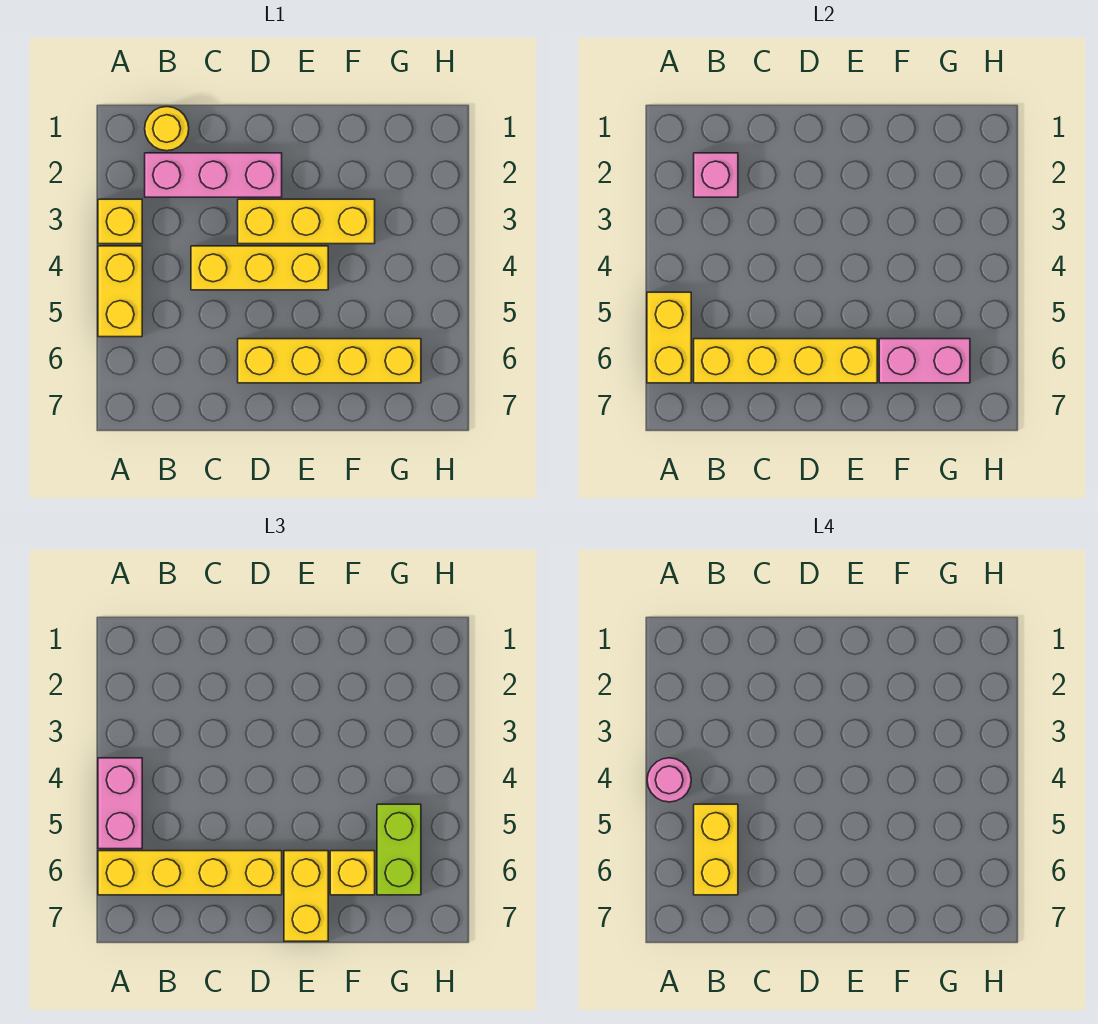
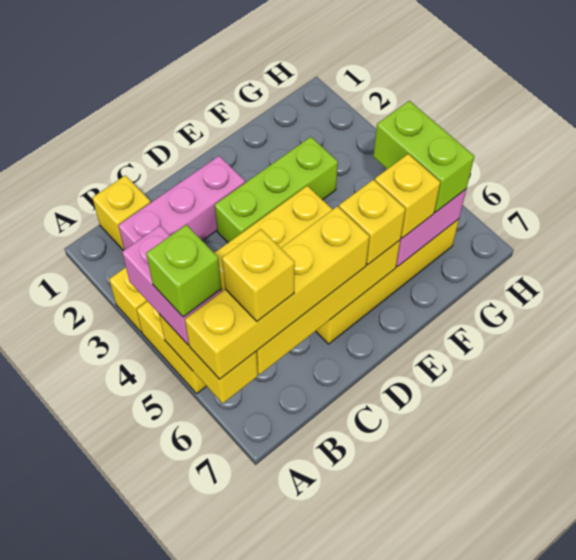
pink 1x1 round brick [647,758,691,802] -> none
none -> lime 1x1 brick [146,225,222,317]
yellow 1x1 round brick [145,107,189,151] -> yellow 1x1 brick [92,175,151,251]
pink 1x1 brick [694,153,738,197] -> none
yellow 1x2 brick [694,804,738,895] -> yellow 1x1 brick [222,229,295,321]
yellow 1x3 brick [238,199,375,244] -> lime 1x3 brick [215,137,338,243]
yellow 1x2 brick [284,851,328,941] -> yellow 1x1 brick [339,180,405,265]

